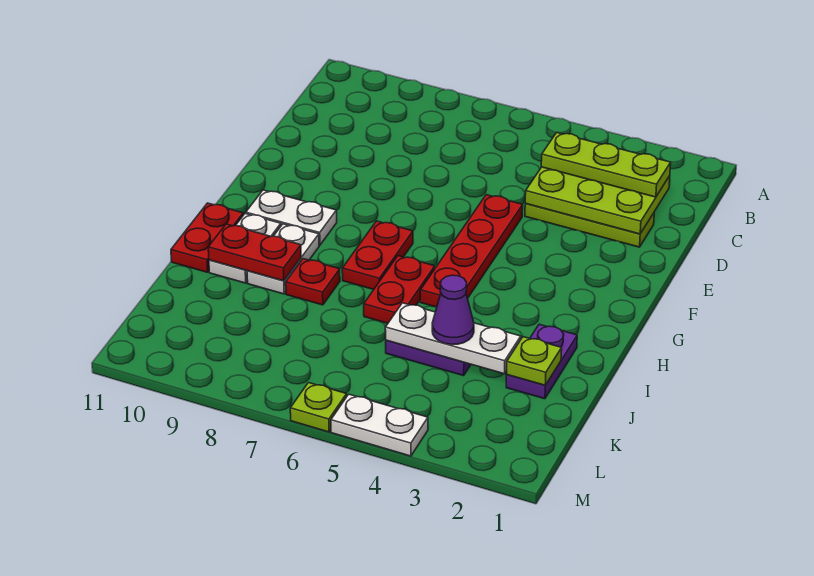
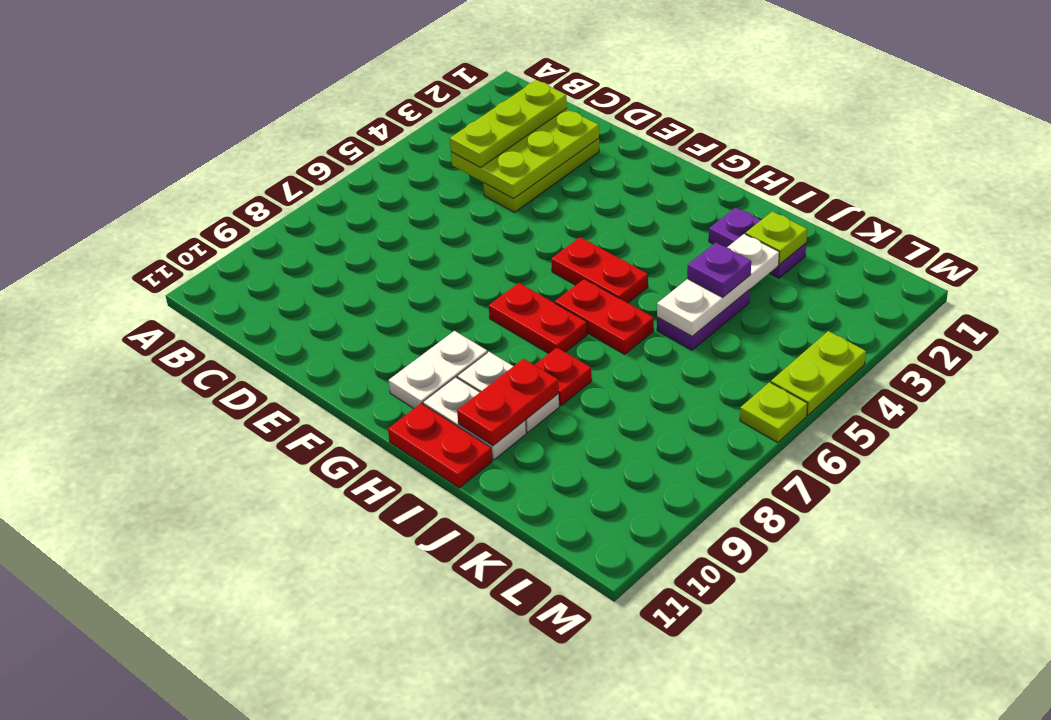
red 1x4 plate [420,195,523,307] -> red 1x2 plate [551,237,648,303]
purple 1x1 cone [432,275,474,345] -> purple 1x1 plate [687,243,751,297]
white 1x2 plate [331,394,428,456] -> lime 1x2 plate [771,331,866,415]

